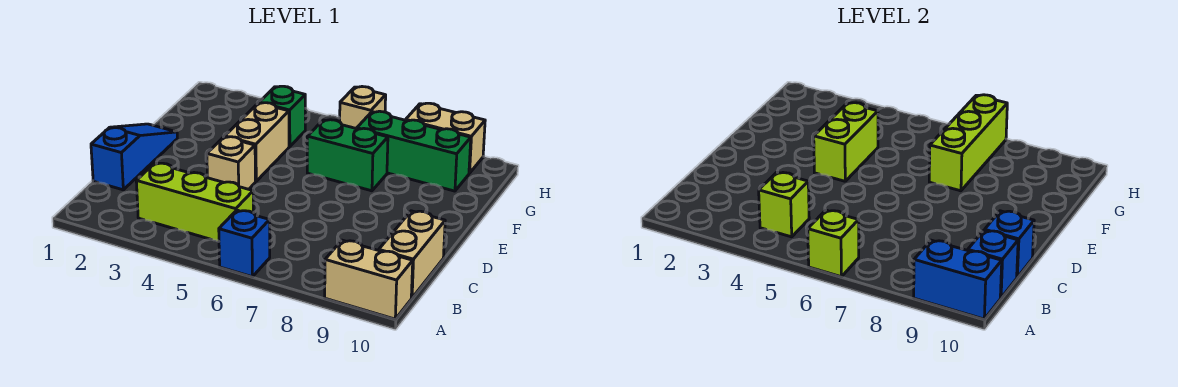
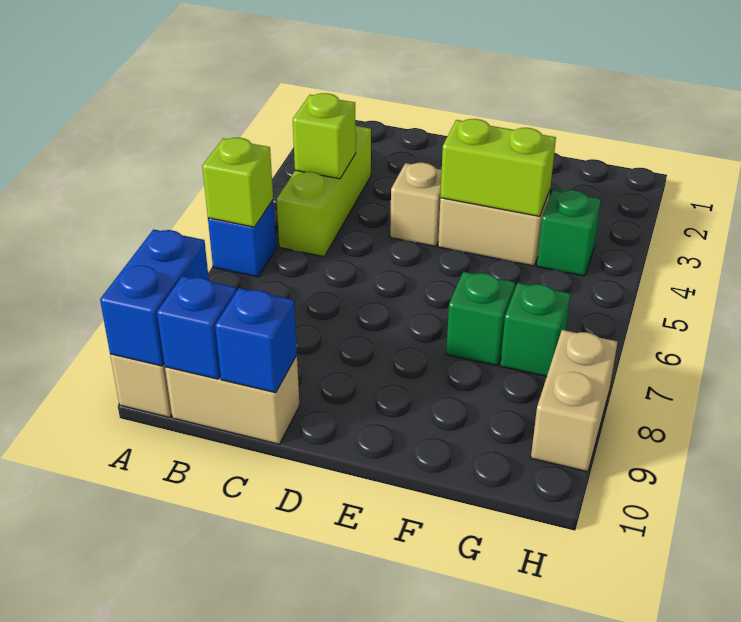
blue 1x3 slope [91,124,177,190] -> none
green 1x2 brick [307,120,388,191] -> green 1x1 brick [446,272,515,366]
lime 1x3 brick [929,95,1007,191] -> none
green 1x3 brick [357,111,471,191] -> green 1x1 brick [500,283,570,377]
tan 1x1 brick [340,87,386,129] -> none

